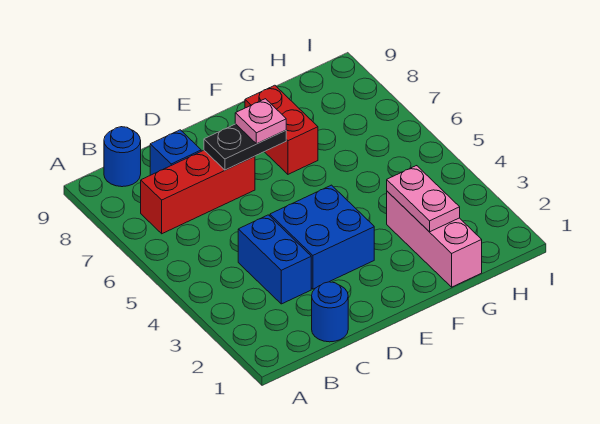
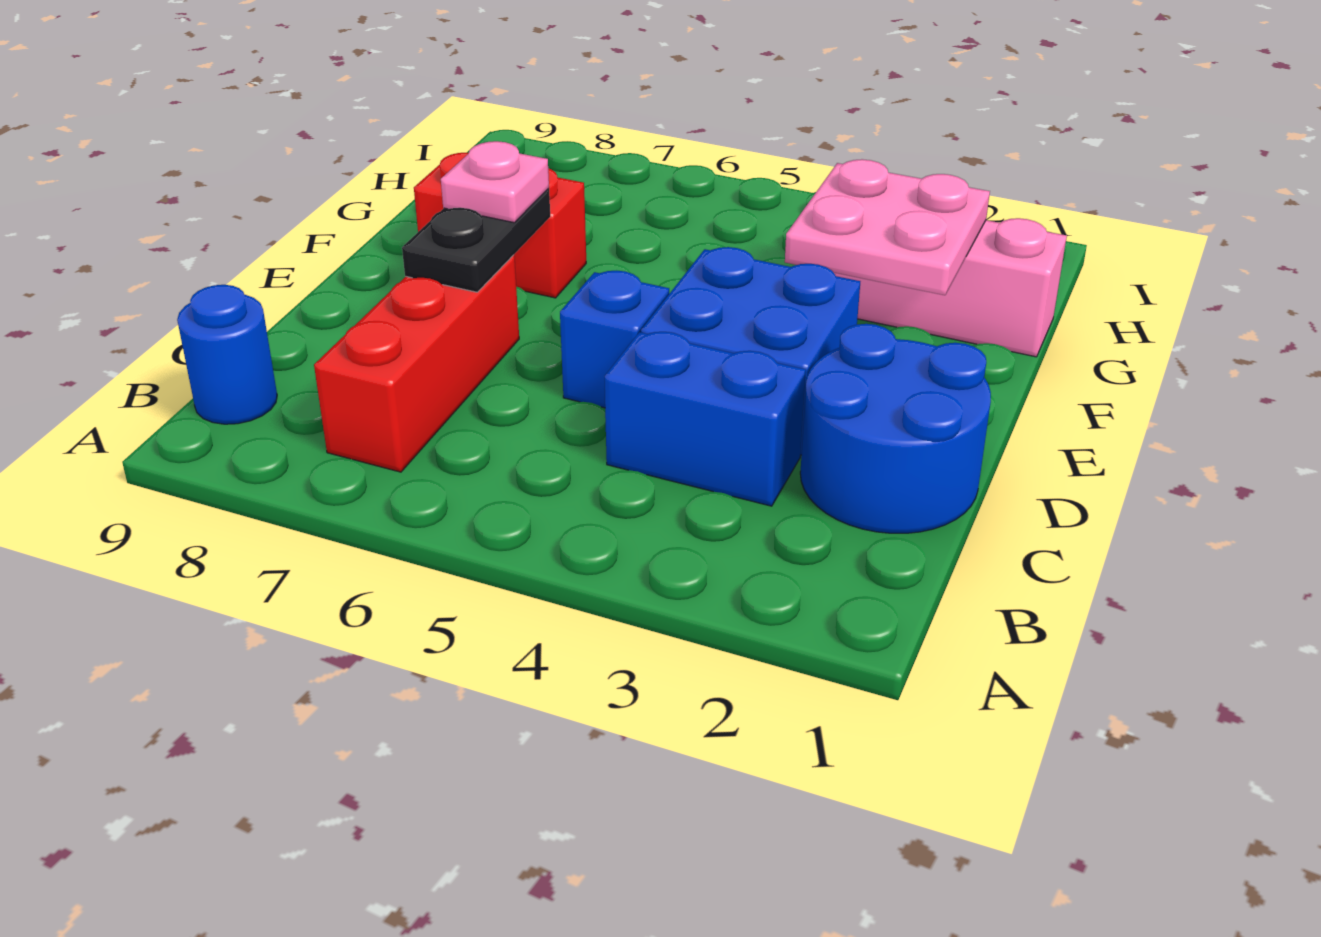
blue 1x1 round brick [312,282,348,342] -> blue 2x2 round brick [800,324,991,533]
blue 1x1 brick [150,130,201,175] -> blue 1x1 brick moved to [560,271,669,408]
pink 1x2 plate [387,166,460,232] -> pink 2x2 plate [785,159,990,295]

